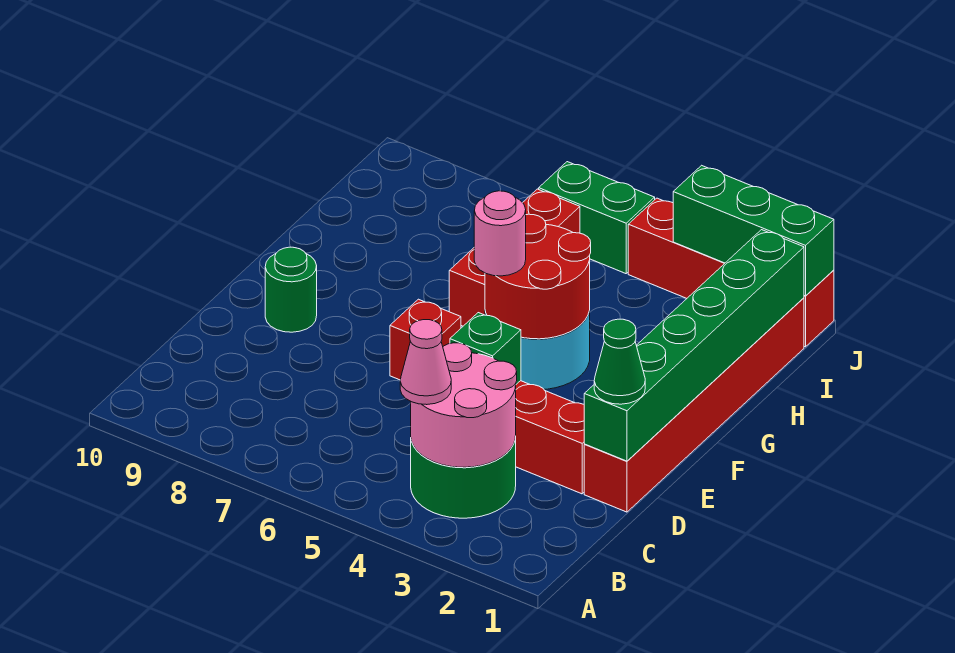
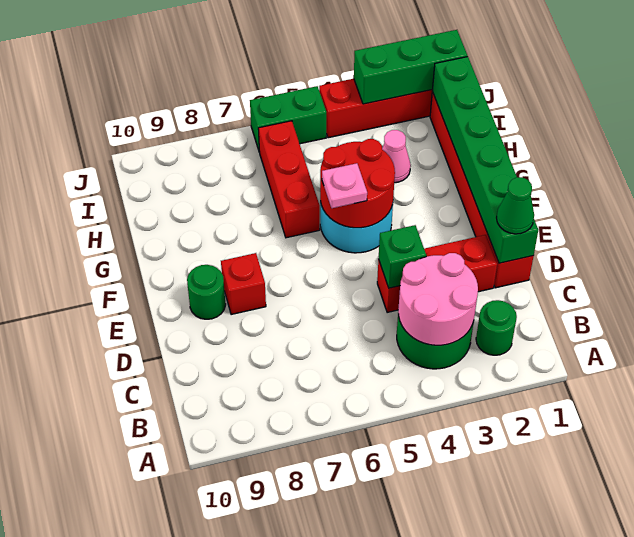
none -> green 1x1 round brick [476,300,517,355]
pink 1x1 cone [400,320,451,405] -> pink 1x1 cone moved to [382,130,411,183]
red 1x1 brick [390,299,461,380] -> red 1x1 brick moved to [221,253,266,315]
pink 1x1 round brick [474,191,526,276] -> pink 1x1 plate [322,163,367,208]

